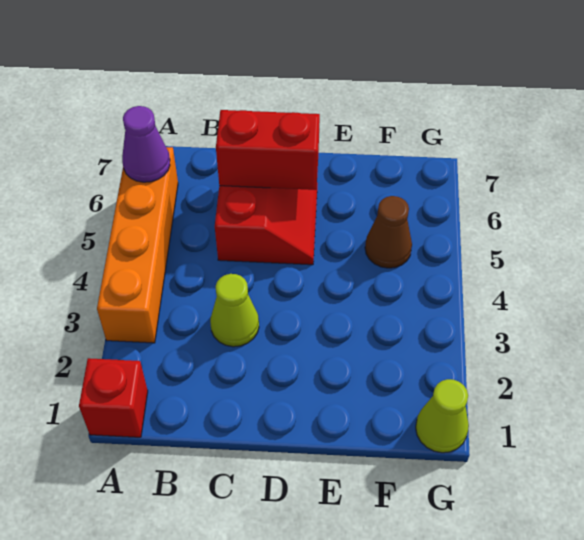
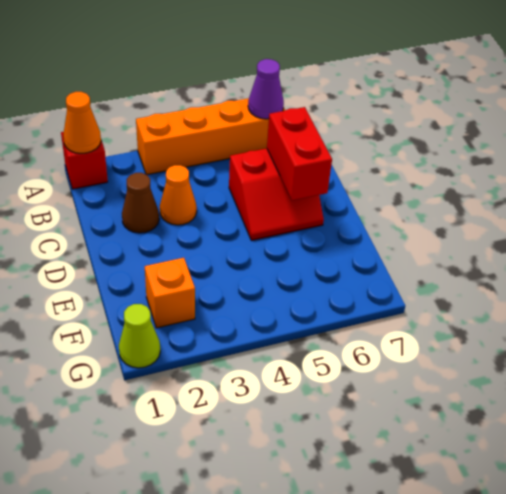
none -> orange 1x1 cone [63,92,101,153]
lime 1x1 cone [210,274,259,347] -> orange 1x1 cone [160,165,197,225]
none -> orange 1x1 brick [145,258,195,328]
brown 1x1 cone [365,196,412,268] -> brown 1x1 cone moved to [122,173,159,233]

